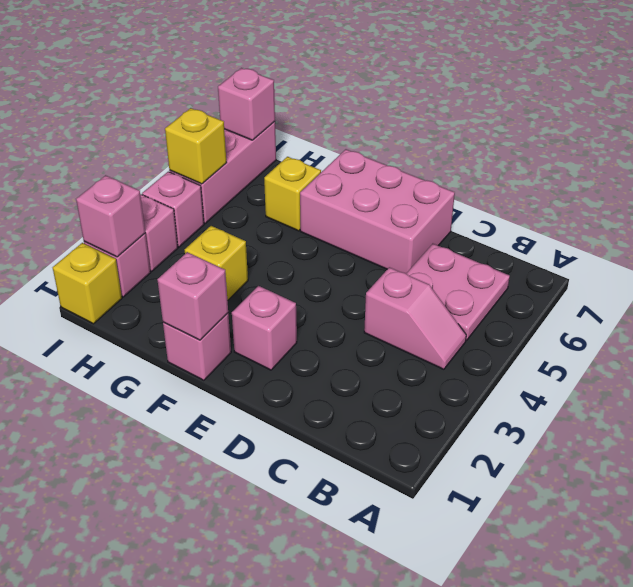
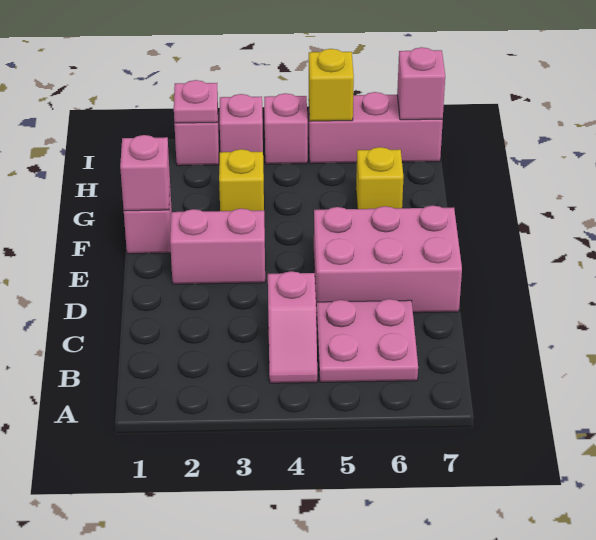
pink 2x3 brick [300,149,455,273] -> pink 2x3 brick turned to [314,205,462,313]
pink 1x1 brick [232,286,297,370] -> pink 1x2 brick [170,208,265,284]
yellow 1x1 brick [53,243,122,324] -> none
pink 1x1 brick [76,175,145,257] -> pink 1x1 plate [174,80,218,123]

